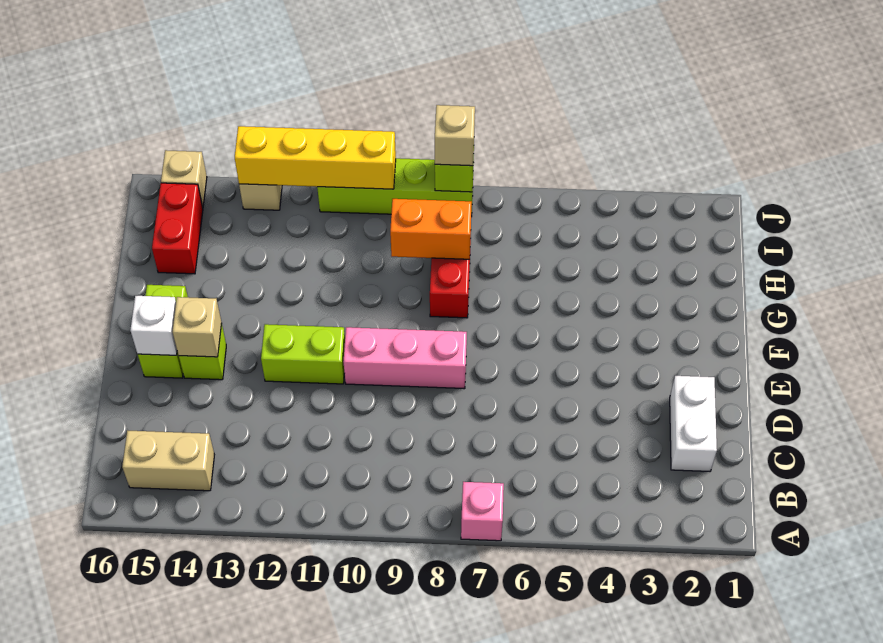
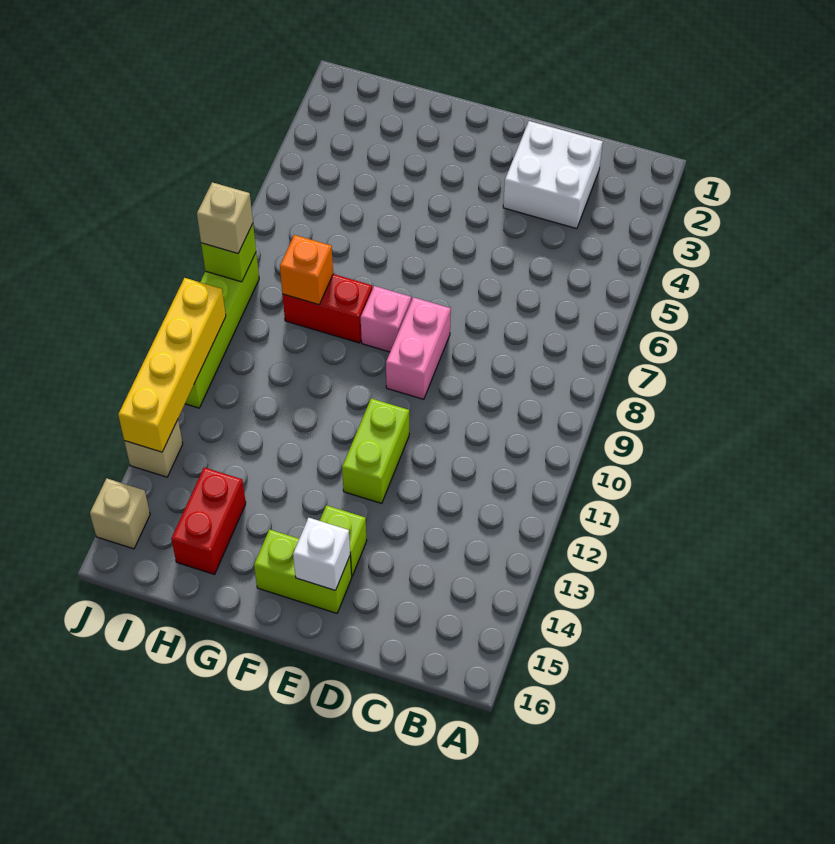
pink 1x1 brick [461,482,504,541] -> pink 1x1 brick moved to [361,286,411,352]
tan 1x2 brick [122,430,214,491] -> none
white 1x2 brick [670,376,717,471] -> white 2x2 brick [503,121,603,229]
pink 1x3 brick [343,327,467,389] -> pink 1x2 brick [386,297,451,399]
tan 1x1 brick [172,297,222,357] -> none
orange 1x2 brick [390,199,472,259] -> orange 1x1 brick [280,235,333,305]
red 1x2 brick [152,183,203,274] -> red 1x2 brick turned to [171,468,246,574]

